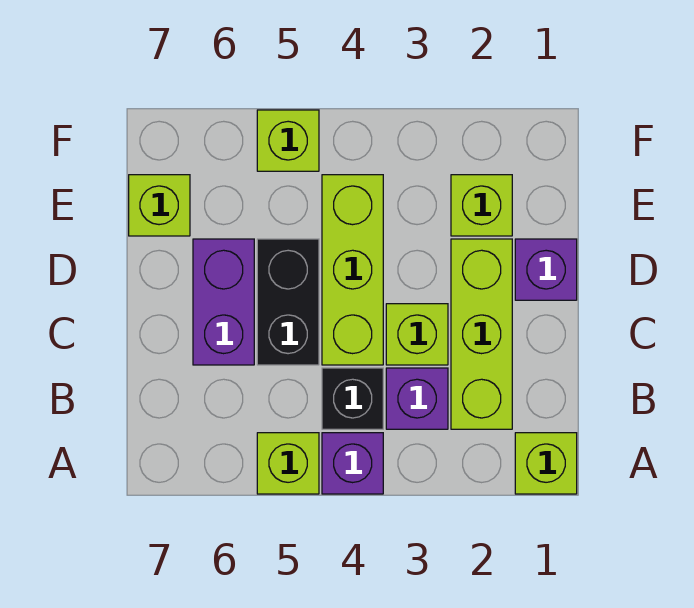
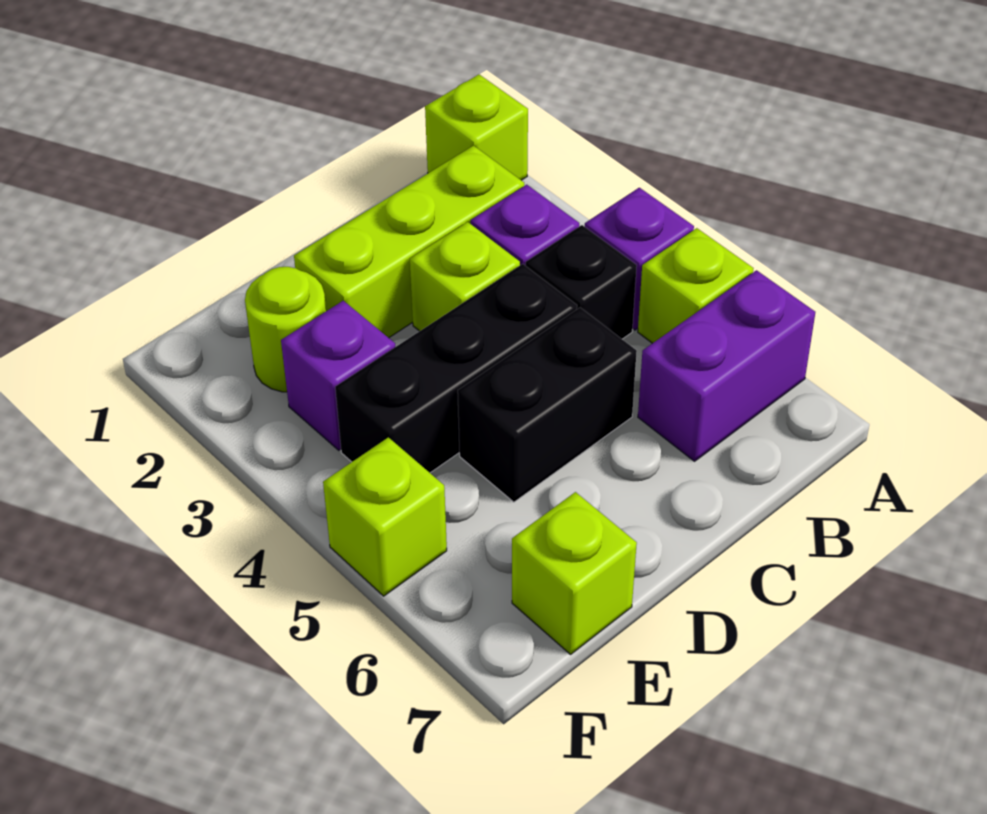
lime 1x3 brick [322,175,383,365] -> black 1x3 brick [335,264,577,473]
purple 1x2 brick [193,239,254,365] -> purple 1x2 brick moved to [638,270,815,461]
purple 1x1 brick [515,239,577,300] -> purple 1x1 brick moved to [281,301,395,450]
lime 1x1 brick [451,175,512,236] -> lime 1x1 round brick [245,267,326,392]

